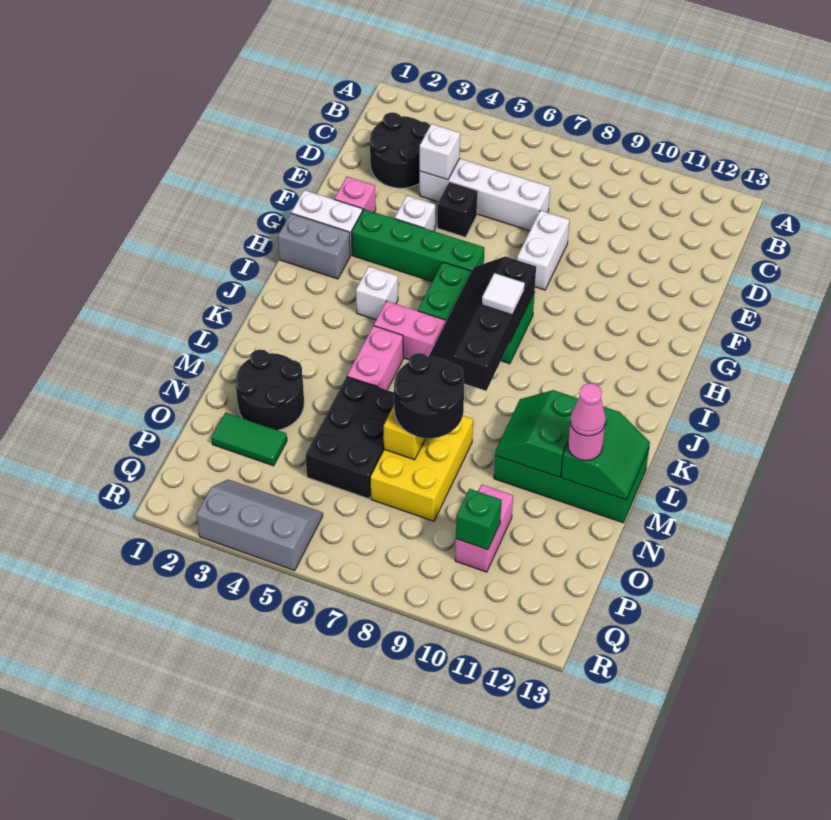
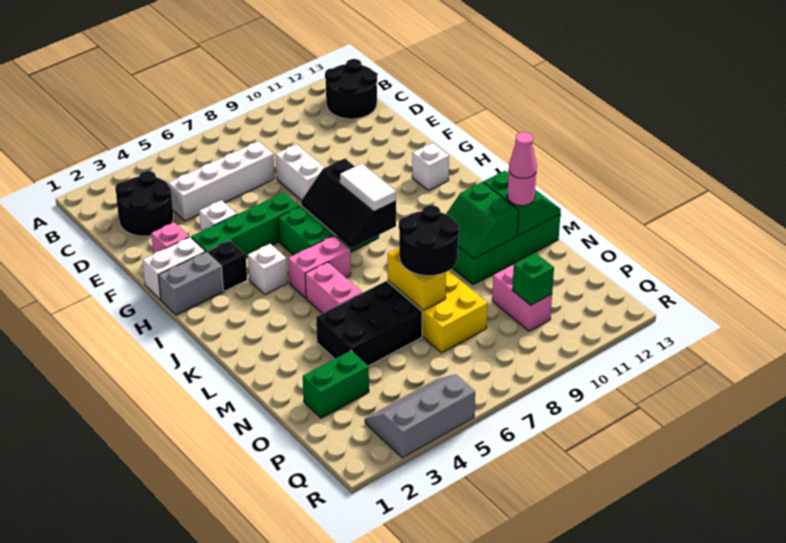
white 1x1 brick [420,124,460,180] -> white 1x1 brick moved to [412,143,449,191]
black 1x1 brick [437,182,478,237] -> black 1x1 brick moved to [207,240,247,291]
black 2x4 slope [429,256,536,391] -> black 2x3 slope [301,159,396,248]
white 1x1 tile [482,273,525,315] -> white 1x2 tile [340,163,396,210]
black 2x2 round brick [235,350,304,430] -> black 2x2 round brick moved to [325,59,377,119]
black 2x3 brick [305,377,394,499] -> black 2x3 brick turned to [316,281,422,366]
green 1x2 tile [212,412,287,466] -> green 1x2 brick [303,351,369,418]

